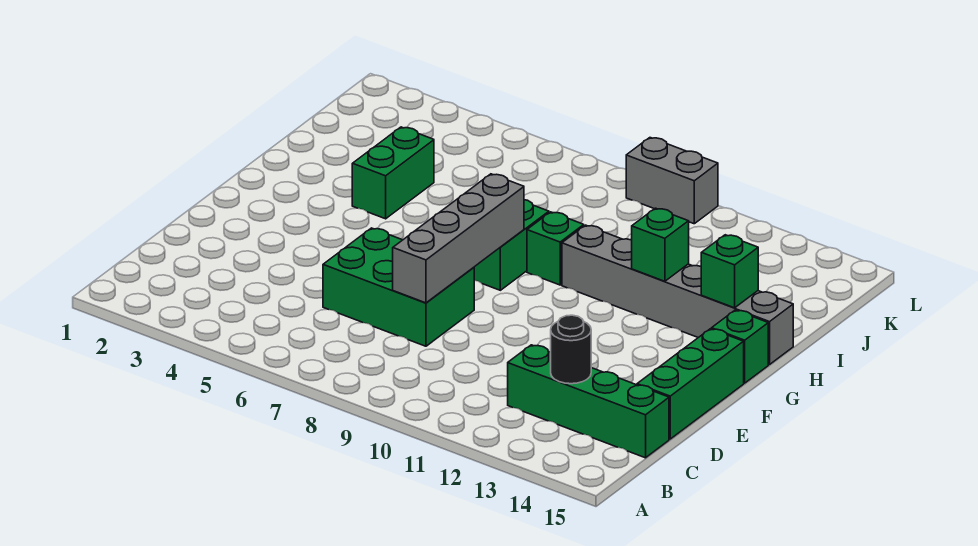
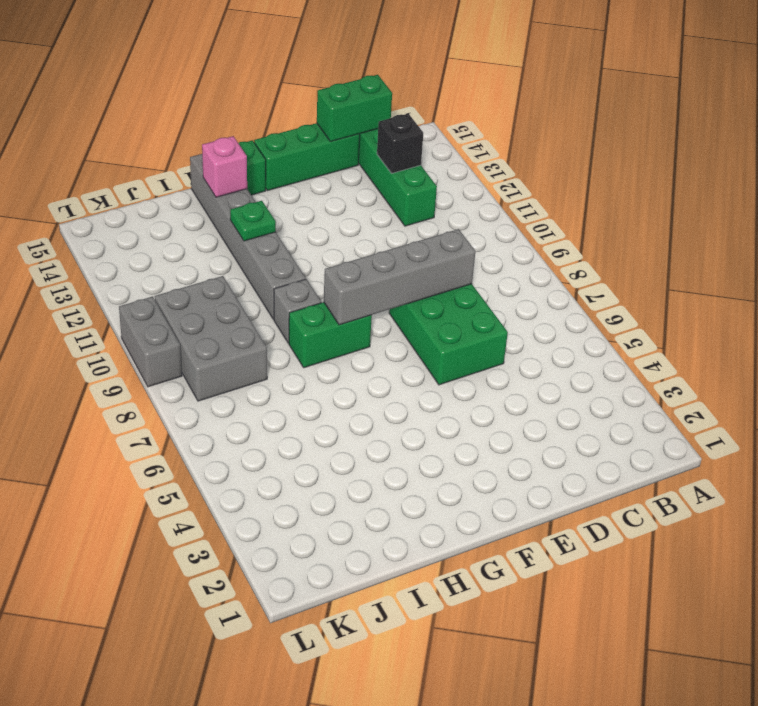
black 1x1 round brick [551,315,591,384] -> black 1x1 brick [377,114,423,173]
green 1x2 brick [352,127,434,219] -> green 1x2 brick moved to [317,75,392,141]
green 1x1 brick [527,212,584,285] -> grey 1x1 brick [274,279,321,343]
green 1x1 brick [632,208,689,281] -> green 1x1 plate [230,201,276,241]
green 1x1 brick [701,235,758,308] -> pink 1x1 brick [202,136,247,197]
none -> grey 2x3 brick [155,276,267,401]

